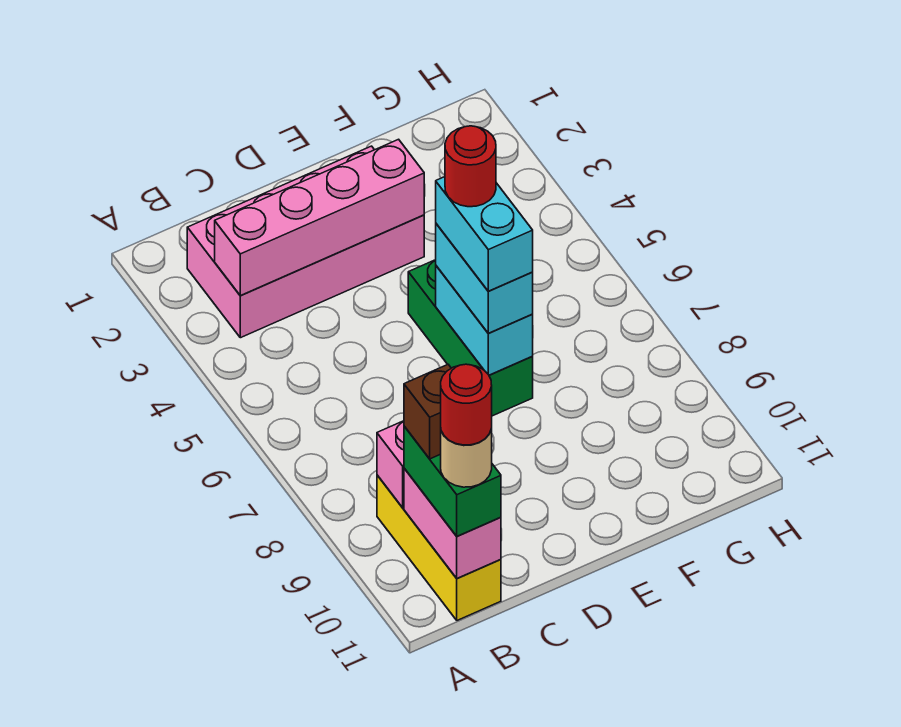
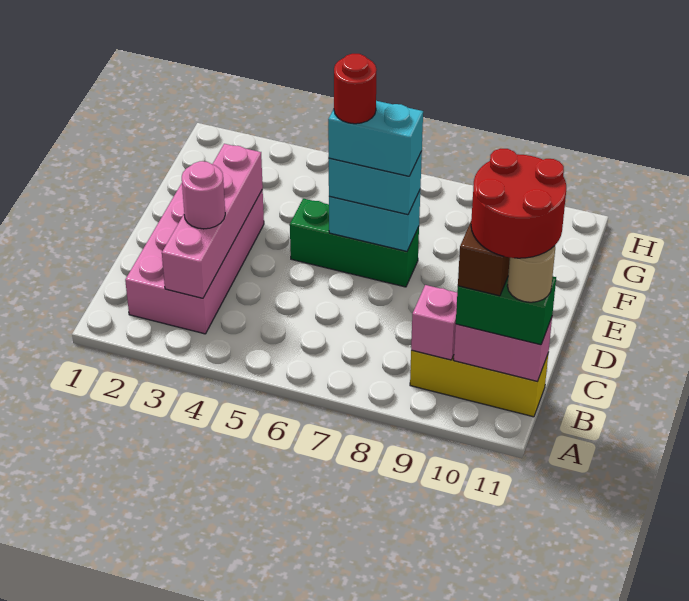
red 1x1 round brick [441,364,492,445] -> red 2x2 round brick [471,149,566,258]
none -> pink 1x1 round brick [182,161,225,229]

